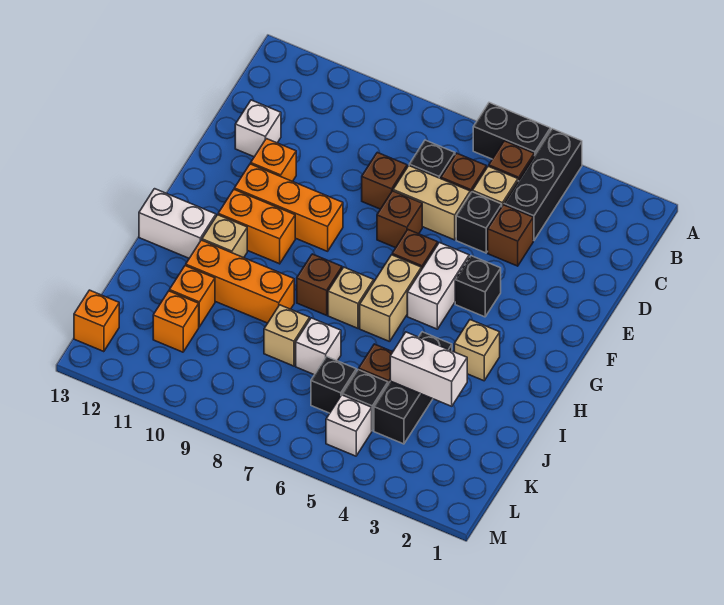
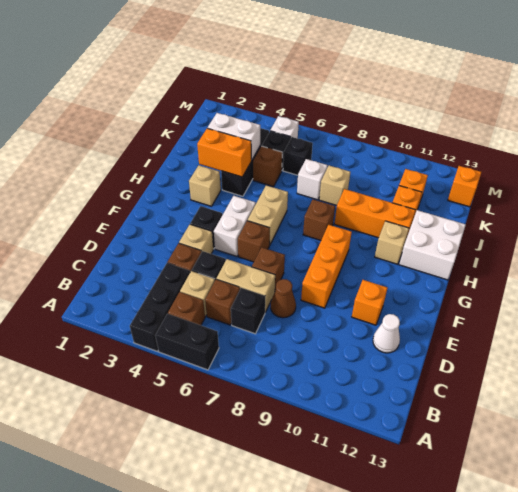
brown 1x1 brick [362,152,407,209] -> brown 1x1 cone [271,279,296,318]
white 1x1 brick [235,100,281,157] -> white 1x1 cone [373,314,400,353]
orange 1x3 brick [234,164,343,251] -> orange 1x3 brick turned to [301,225,352,308]
orange 1x2 brick [218,190,295,264] -> orange 1x2 brick moved to [197,128,252,177]
tan 1x1 brick [328,267,374,328] -> tan 1x1 brick moved to [179,225,213,254]
white 1x2 brick [139,189,216,258] -> white 2x2 brick [399,210,466,280]

